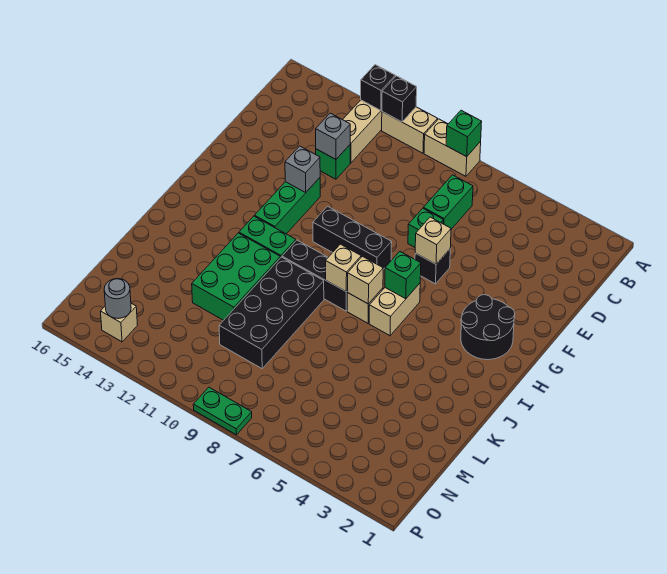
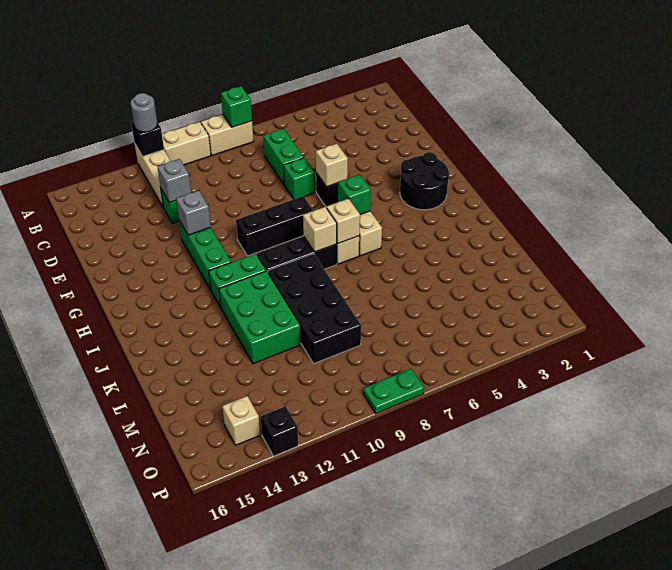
black 1x1 brick [382,76,417,122] -> black 1x1 brick moved to [261,406,298,456]
grey 1x1 round brick [104,279,131,318] -> grey 1x1 round brick moved to [131,93,157,132]

